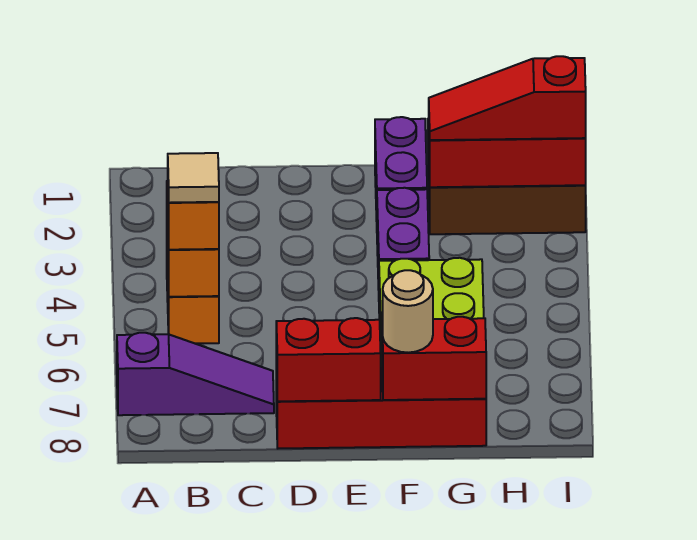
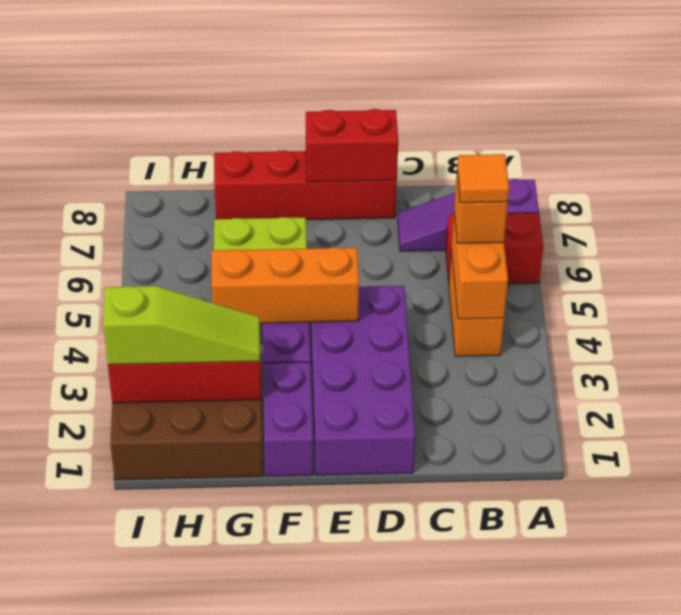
tan 1x1 tile [168,153,219,203] -> orange 1x1 tile [457,154,509,203]
none -> purple 2x4 brick [310,286,415,475]
none -> orange 1x3 brick [212,248,359,323]
red 1x2 brick [382,317,486,400] -> red 1x2 brick moved to [446,213,543,284]
tan 1x1 round brick [383,270,433,353] -> none
red 1x3 slope [429,56,586,140] -> lime 1x3 slope [103,286,260,365]

